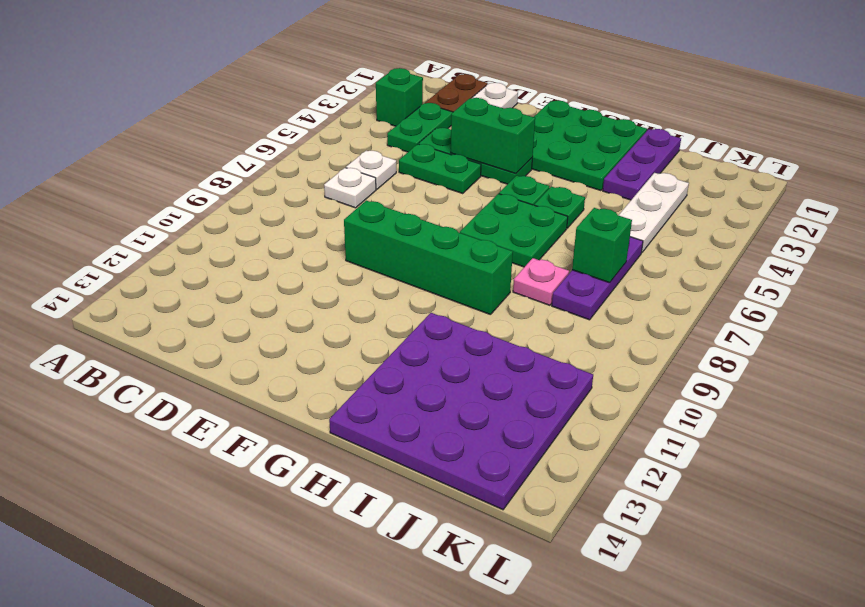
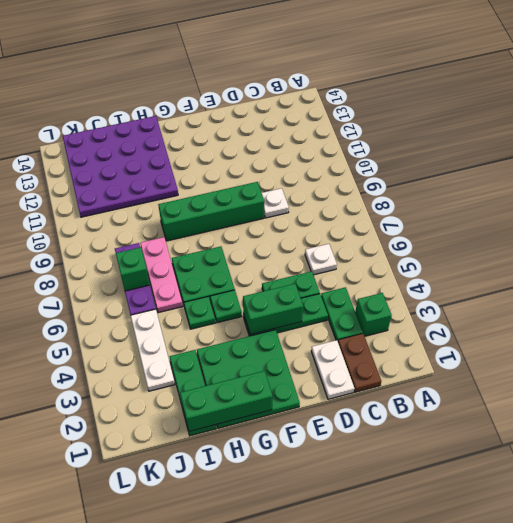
white 1x1 plate [324,168,376,208] -> white 1x1 plate moved to [262,188,289,218]
none -> green 1x3 brick [180,371,273,431]
purple 1x3 plate [603,129,681,200] -> green 1x3 plate [170,350,216,436]
pink 1x1 plate [513,258,569,305] -> pink 1x3 plate [140,237,183,313]

